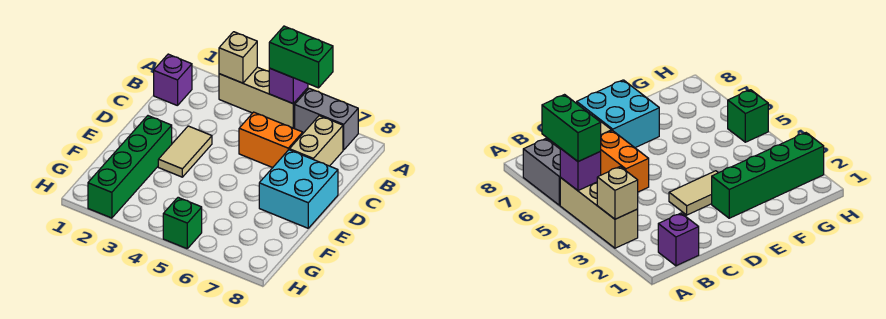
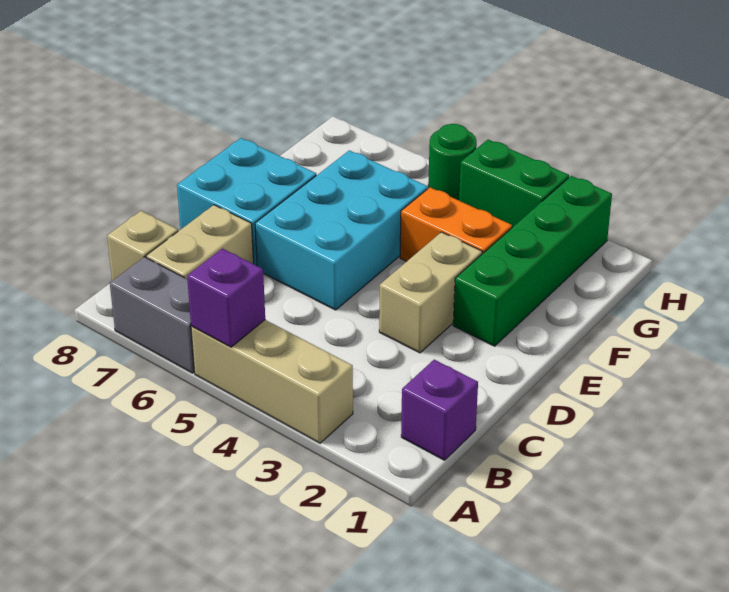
tan 1x1 brick [219,32,257,83] -> tan 1x1 brick moved to [107,211,178,281]
green 1x2 brick [269,26,333,88] -> green 1x2 brick moved to [459,140,569,227]
orange 1x2 brick [239,112,303,168] -> orange 1x2 brick moved to [400,187,512,261]
tan 1x2 tile [158,126,212,177] -> tan 1x2 brick [379,232,482,353]
none -> cyan 2x3 brick [255,150,428,310]
green 1x1 brick [163,197,202,249] -> green 1x1 round brick [428,124,477,200]

